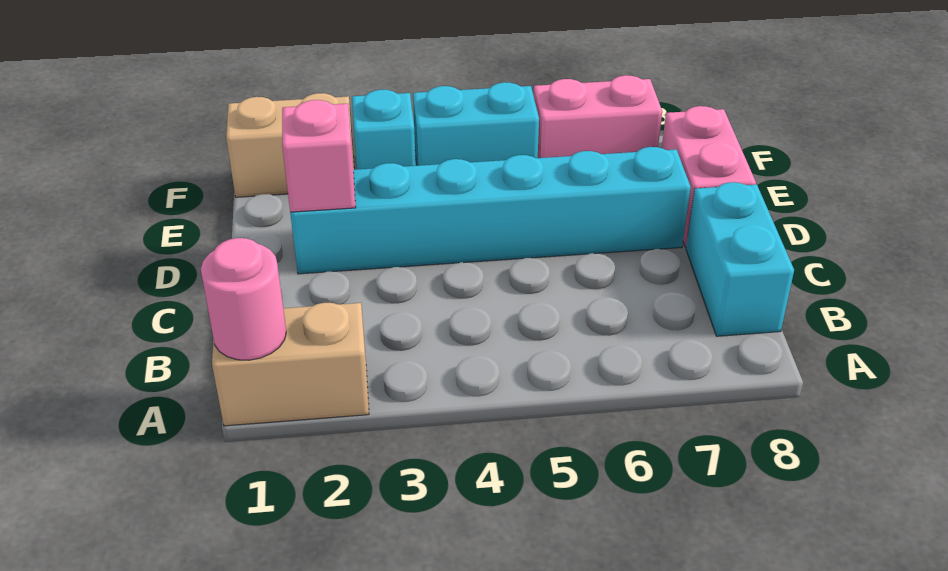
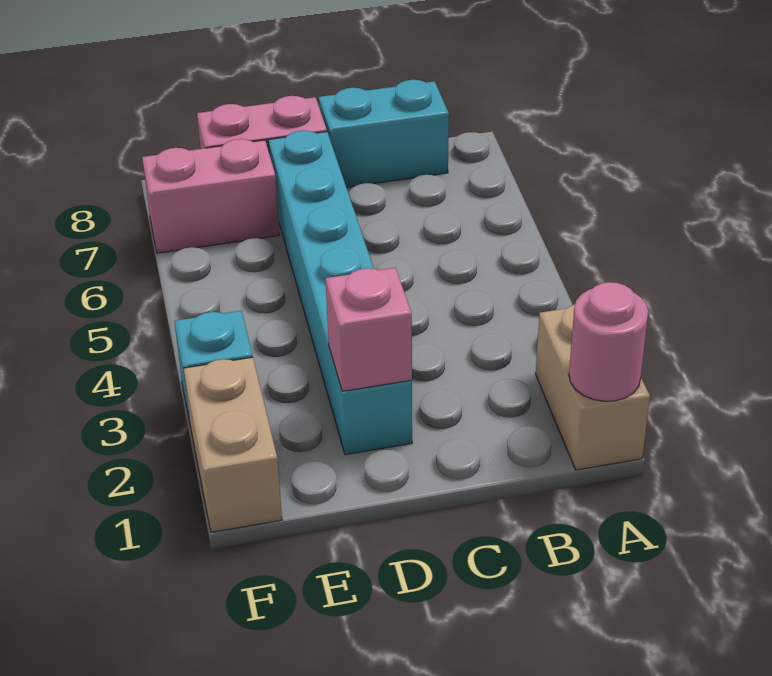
cyan 1x2 brick [413,82,539,166] -> none
pink 1x2 brick [534,75,662,158] -> pink 1x2 brick turned to [142,139,279,253]

